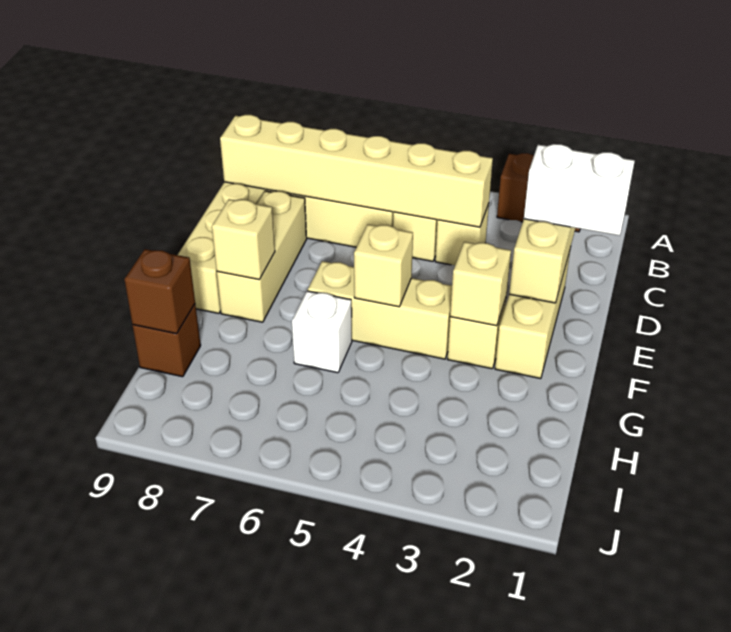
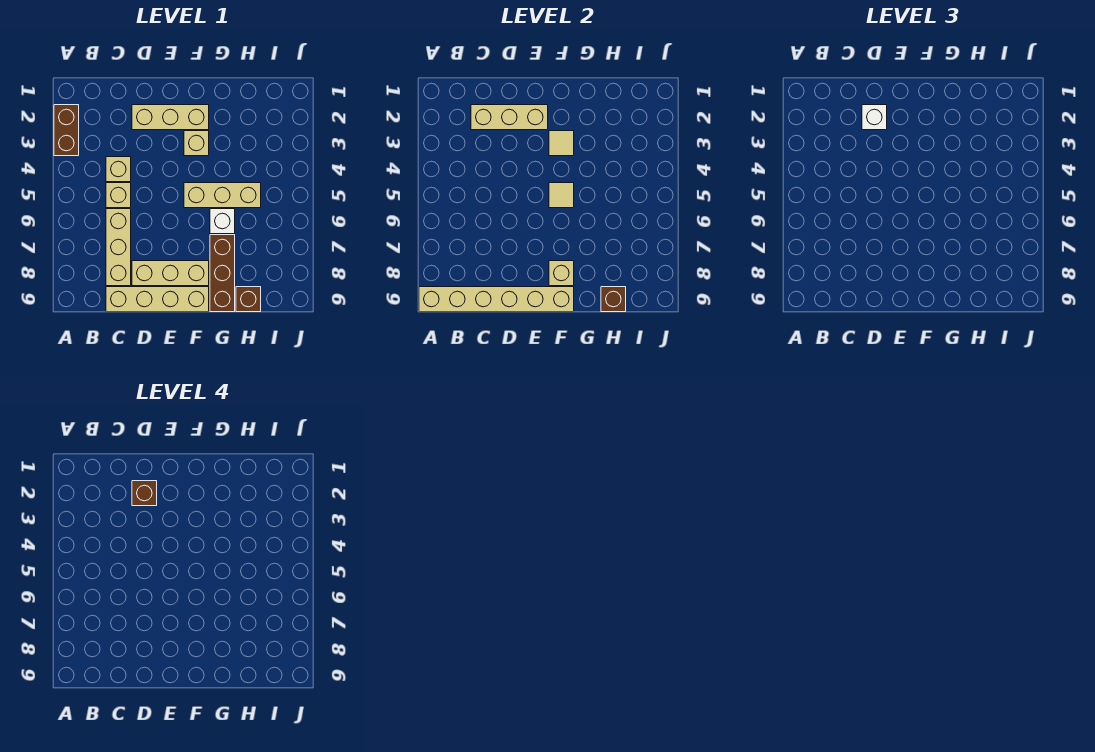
tan 1x6 brick [220,115,493,227] -> tan 1x6 brick turned to [419,287,574,312]
white 1x2 brick [524,144,635,236] -> white 1x1 brick [862,105,887,130]
none -> brown 1x1 brick [132,481,157,506]
tan 1x1 brick [450,242,511,326] -> tan 1x1 tile [549,131,574,156]
tan 1x3 brick [308,261,452,359] -> tan 1x3 brick turned to [184,183,261,208]
tan 1x1 brick [354,224,413,307] -> tan 1x1 tile [549,183,574,208]
none -> brown 1x3 brick [210,235,235,312]

